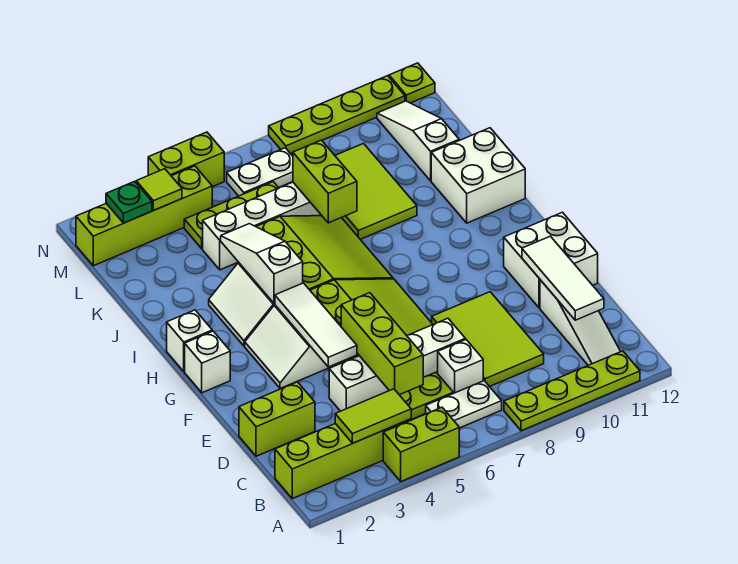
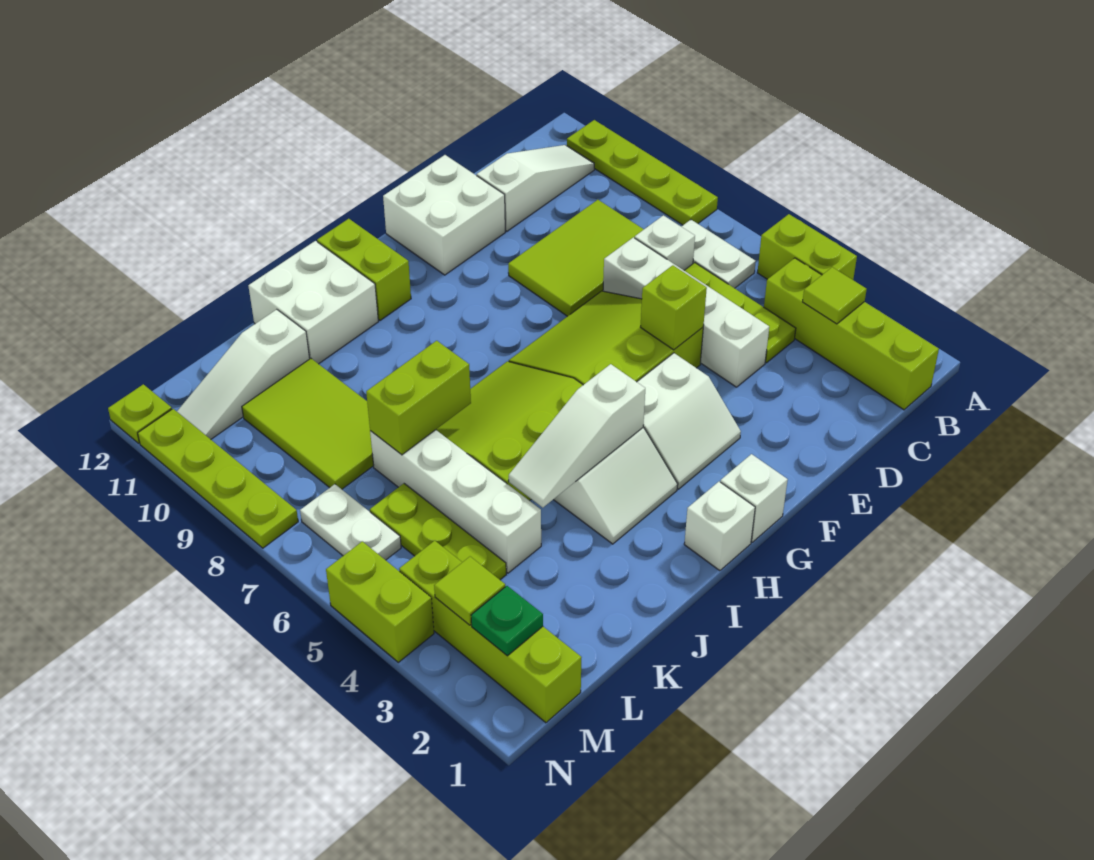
lime 1x2 tile [335,389,411,443] -> lime 1x1 tile [803,267,867,324]
lime 1x3 brick [341,293,423,395] -> lime 1x1 brick [641,265,707,350]
white 1x3 tile [522,236,604,320] -> none
lime 1x2 brick [239,382,315,456] -> lime 1x2 brick moved to [317,219,411,320]
white 1x3 tile [275,283,357,367] -> none
lime 2x3 tile [335,144,417,239] -> lime 2x3 tile turned to [242,358,374,489]

